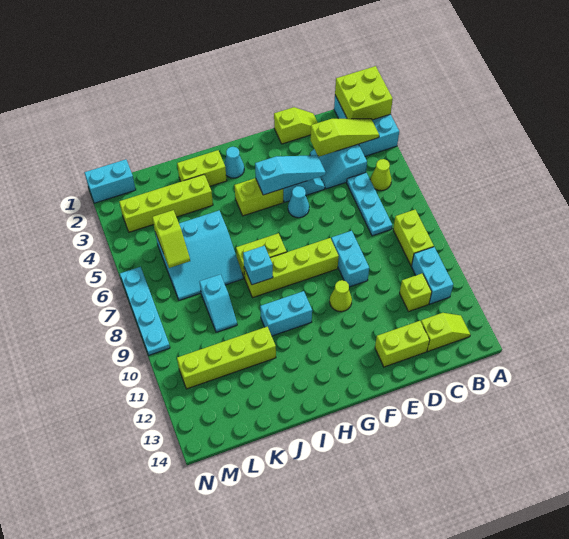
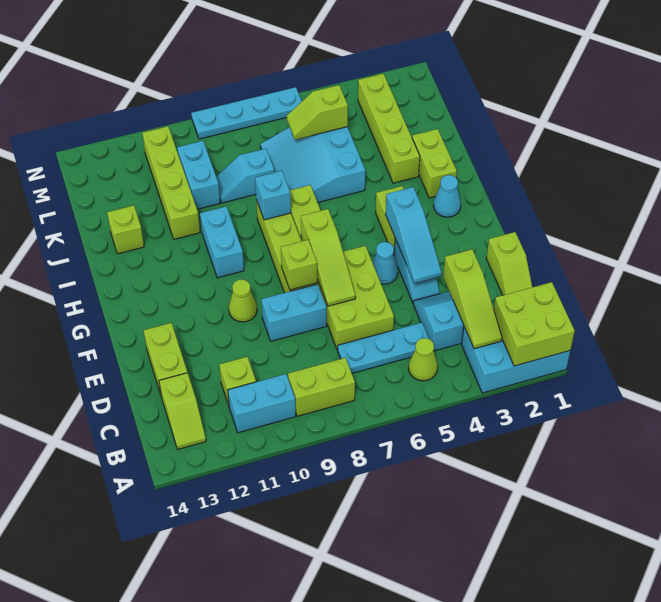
none -> lime 2x3 brick [317,246,394,350]
none -> lime 1x3 slope [301,209,356,306]
none -> lime 1x1 brick [281,240,317,290]
none -> lime 1x1 brick [107,205,144,254]
cyan 1x2 brick [84,159,136,203] -> cyan 1x2 brick moved to [177,141,220,209]

